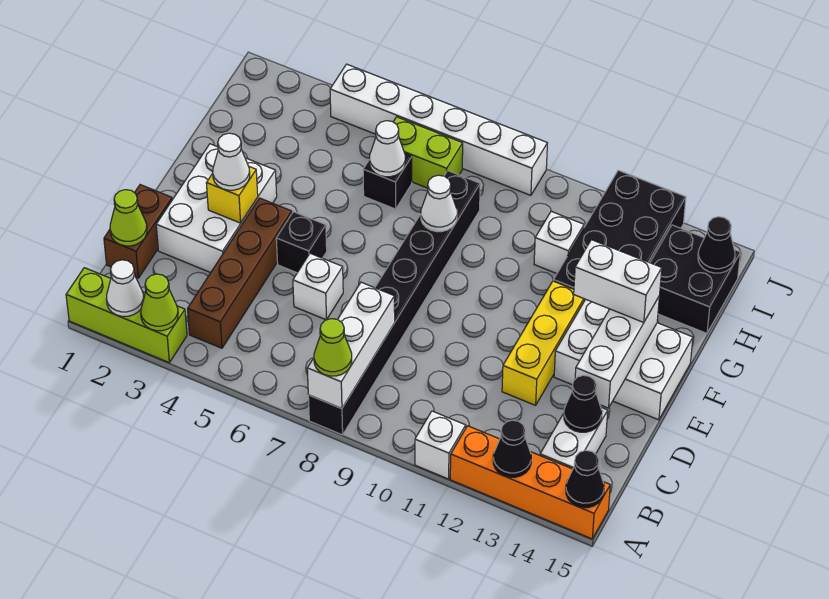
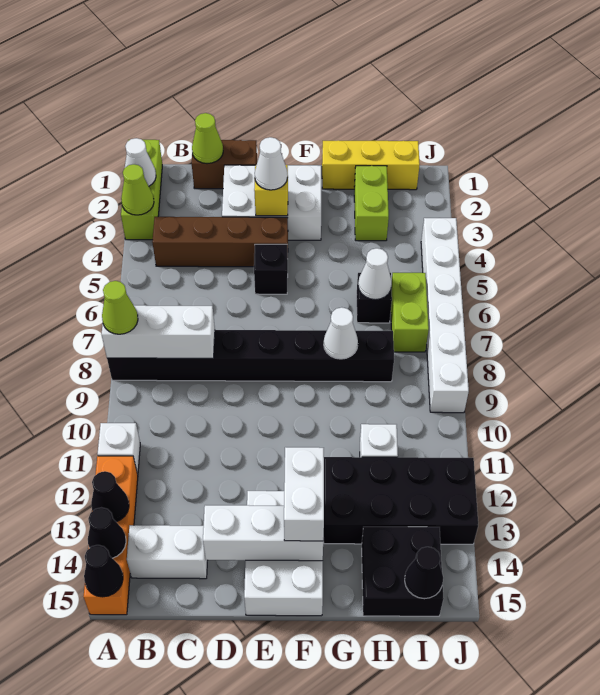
black 1x1 cone [564,375,602,432] -> black 1x1 cone moved to [88,508,126,558]
white 1x1 brick [293,253,343,320] -> none
yellow 1x3 brick [502,281,585,405] -> yellow 1x3 brick moved to [322,140,420,190]
none -> lime 1x2 brick [354,166,389,241]

